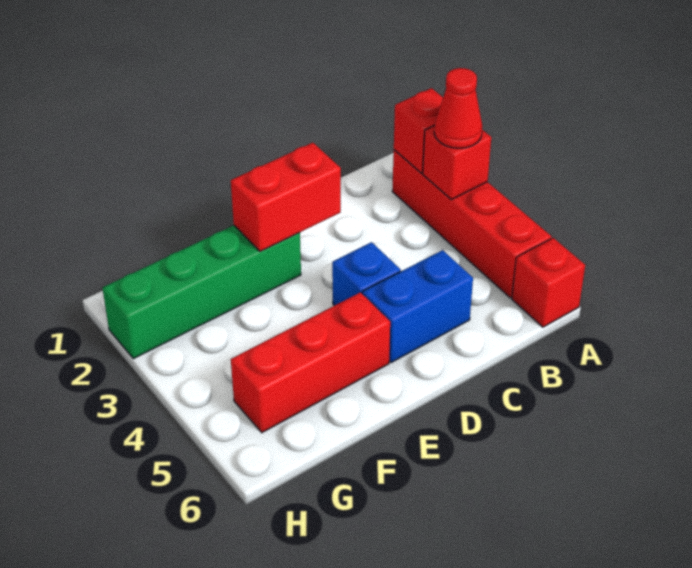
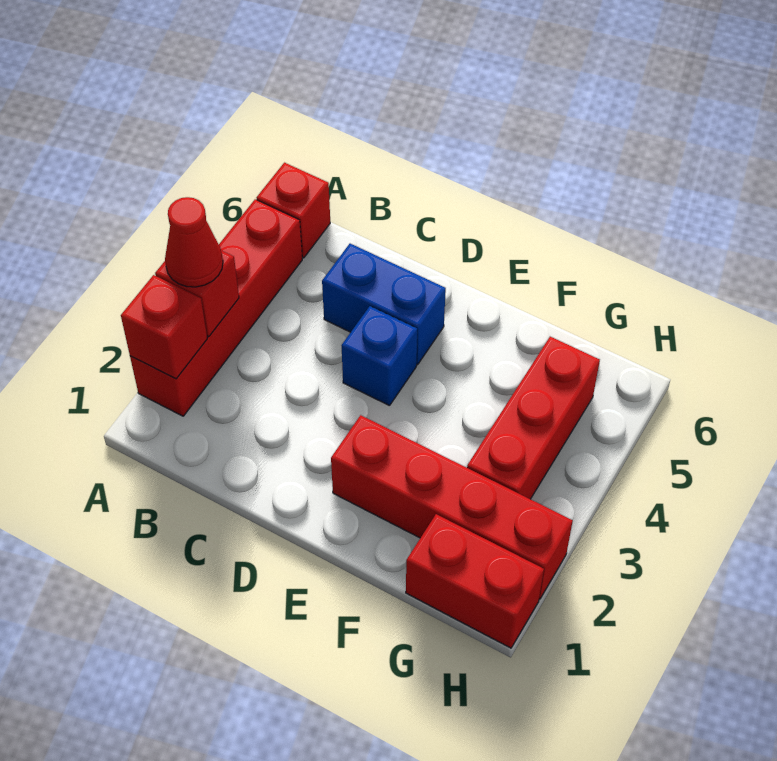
red 1x2 brick [231,143,341,251] -> red 1x2 brick moved to [406,514,544,648]
green 1x4 brick [102,225,301,359] -> red 1x4 brick [331,415,573,599]
red 1x3 brick [231,292,390,433] -> red 1x3 brick turned to [467,337,600,499]

